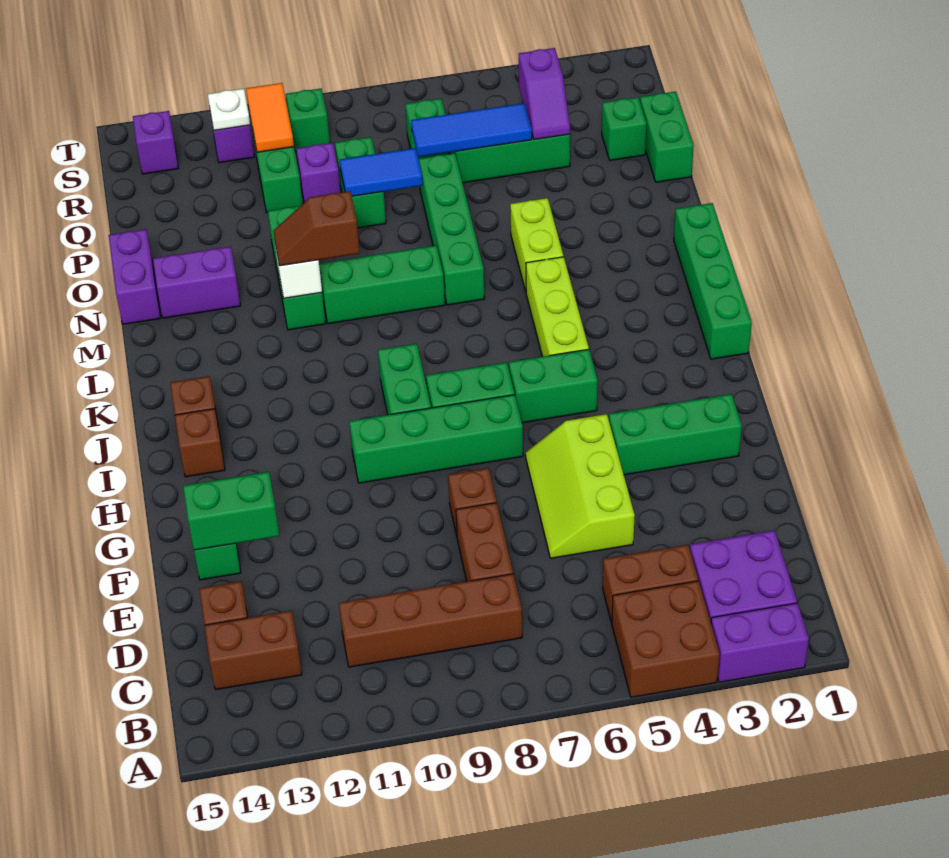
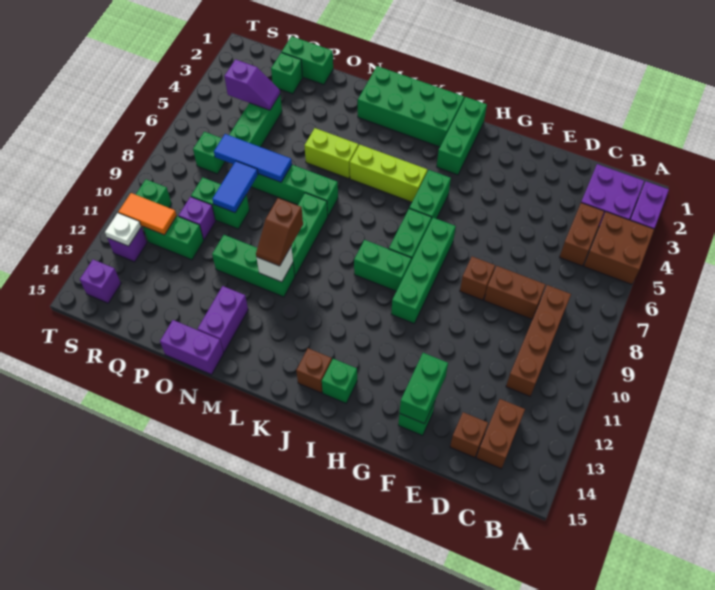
lime 2x3 slope [525,414,635,558] -> none
green 1x3 brick [609,394,742,475] -> green 1x3 brick moved to [437,97,487,175]
brown 1x1 brick [175,409,225,477] -> green 1x1 brick [322,359,357,403]
green 1x4 brick [674,203,752,359] -> green 2x4 brick [358,66,464,147]
blue 1x3 tile [411,103,532,157] -> blue 1x3 tile turned to [214,134,292,182]

